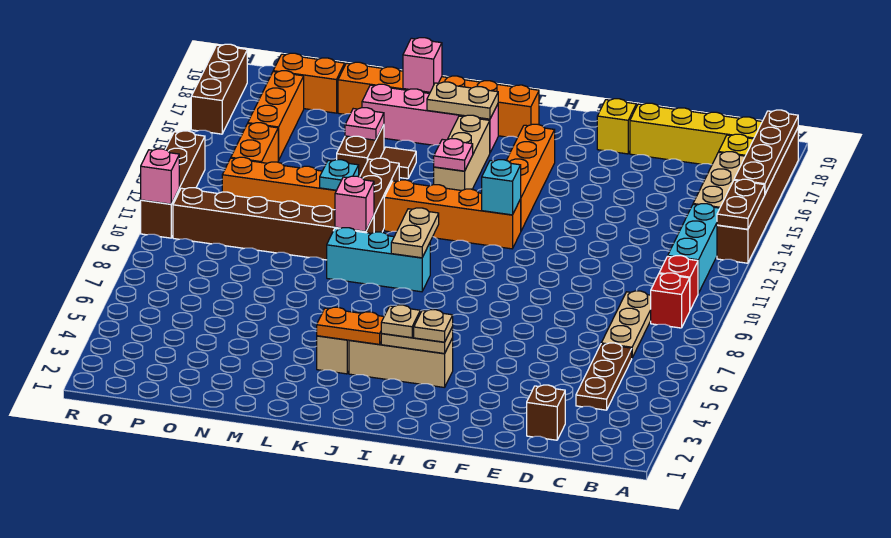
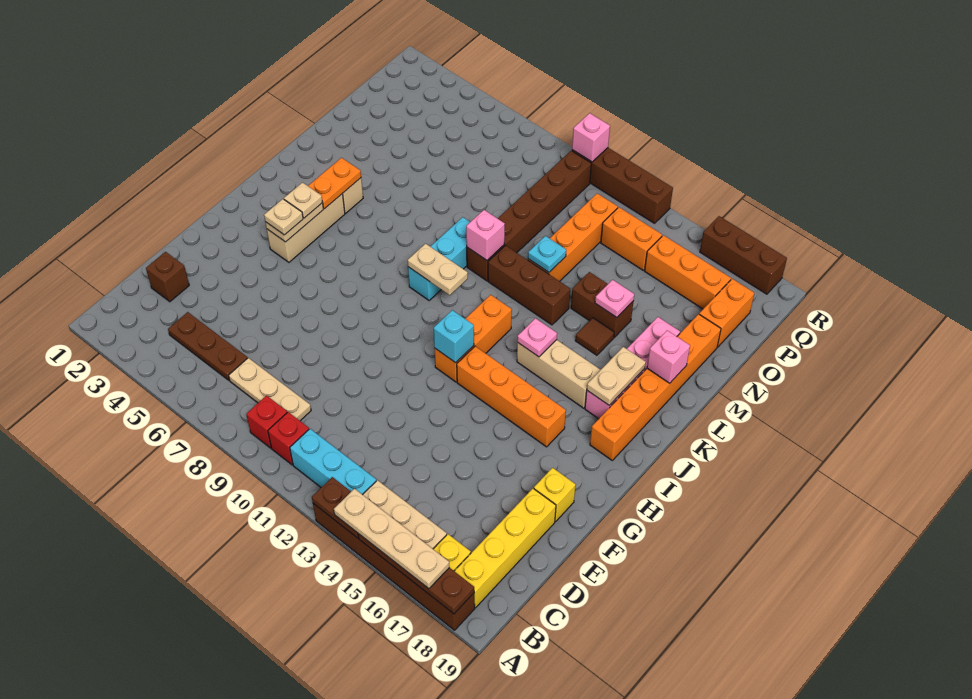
none -> tan 1x4 plate [334,489,449,589]
orange 1x4 brick [384,180,521,249] -> orange 1x3 brick [434,295,512,382]

